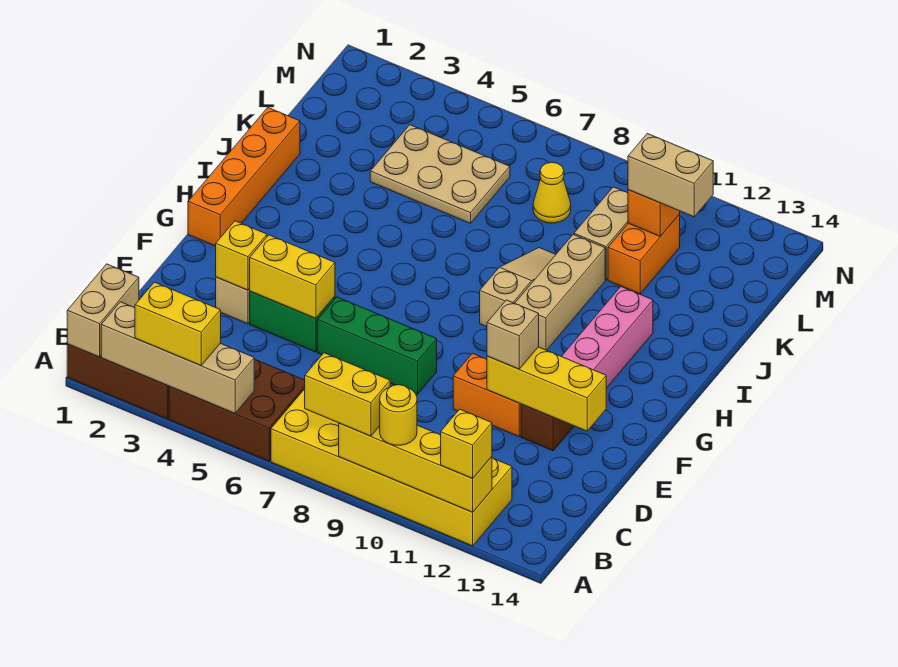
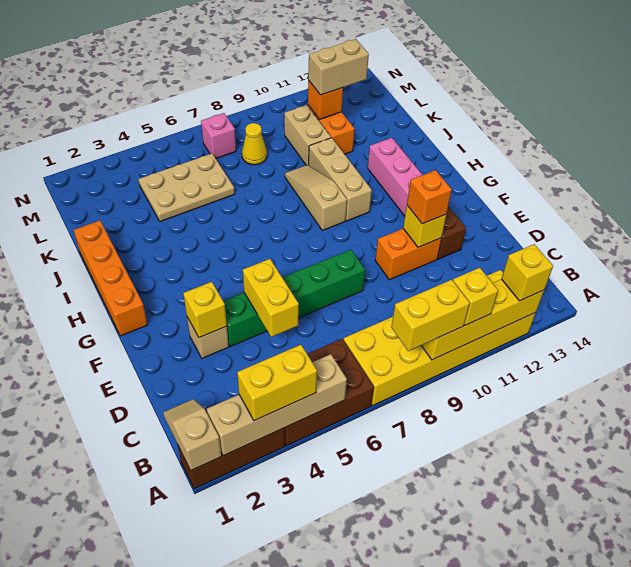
tan 1x2 brick [67,264,139,357] -> tan 1x2 slope [163,399,222,471]
yellow 1x1 round brick [380,385,417,445] -> yellow 1x1 brick [453,268,498,325]
yellow 1x2 brick [250,235,335,318] -> yellow 1x2 brick turned to [243,259,299,337]
yellow 1x3 brick [487,347,606,431] -> yellow 1x1 brick [403,206,446,247]
tan 1x1 brick [487,300,539,369] -> orange 1x1 brick [407,170,452,224]
none -> pink 1x1 brick [201,113,236,158]

